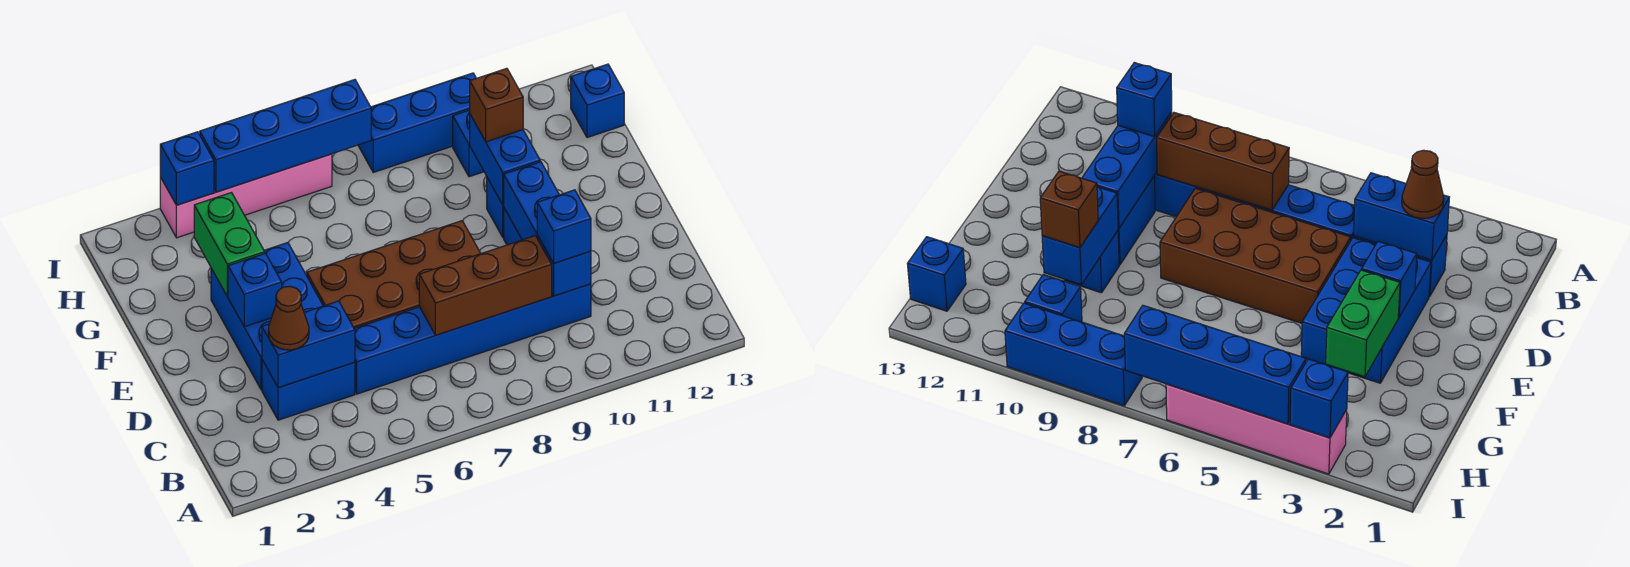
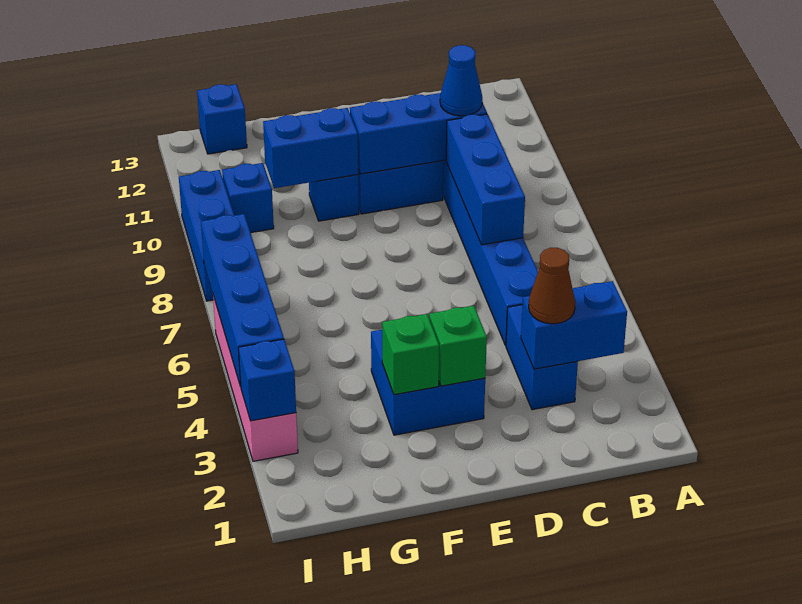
blue 1x2 brick [262,301,355,388] -> blue 1x2 brick turned to [521,281,627,369]
brown 1x3 brick [419,236,552,335] -> blue 1x3 brick [446,114,525,245]
blue 1x1 brick [537,190,591,263] -> blue 1x1 cone [440,45,482,116]
blue 2x3 brick [211,243,323,390] -> blue 2x2 brick [371,330,485,435]
brown 2x4 brick [307,221,481,328] -> none
blue 1x1 brick [228,253,282,327] -> green 1x1 brick [429,306,487,386]
green 1x2 brick [194,193,265,296] -> green 1x1 brick [382,314,439,395]
brown 1x1 brick [470,68,523,142] -> none

